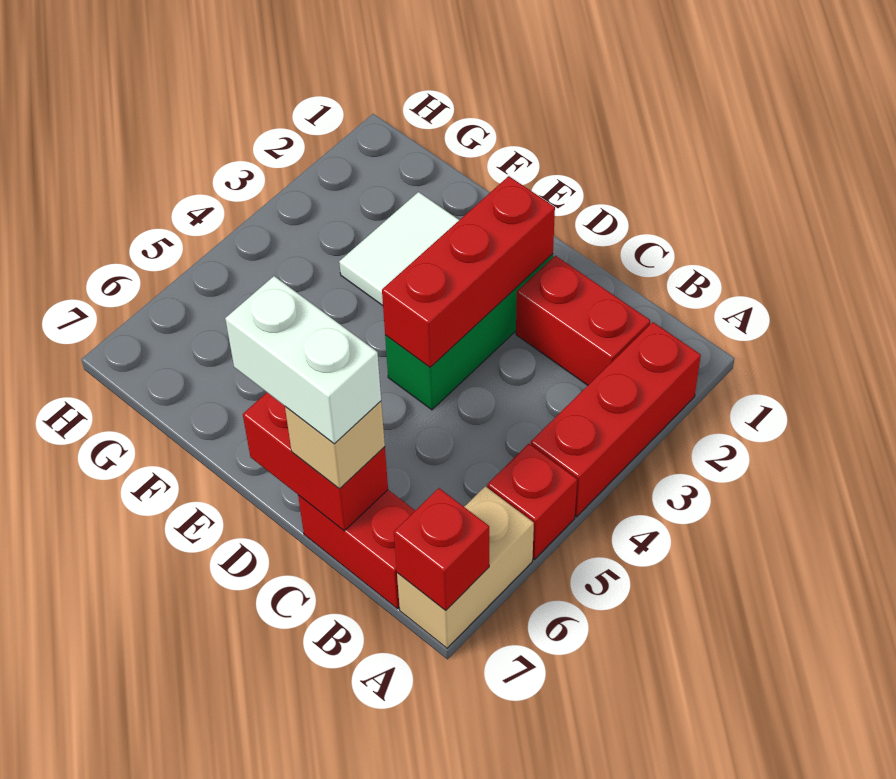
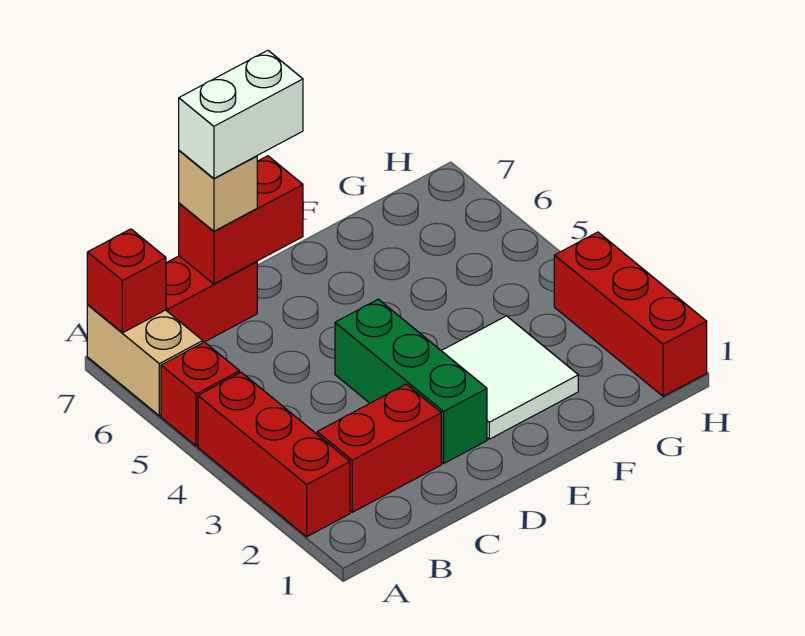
red 1x3 brick [382,176,555,367] -> red 1x3 brick moved to [554,232,707,396]

